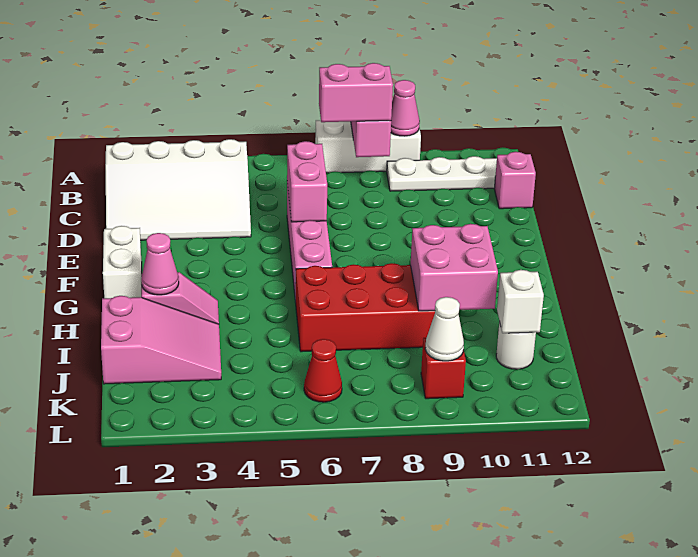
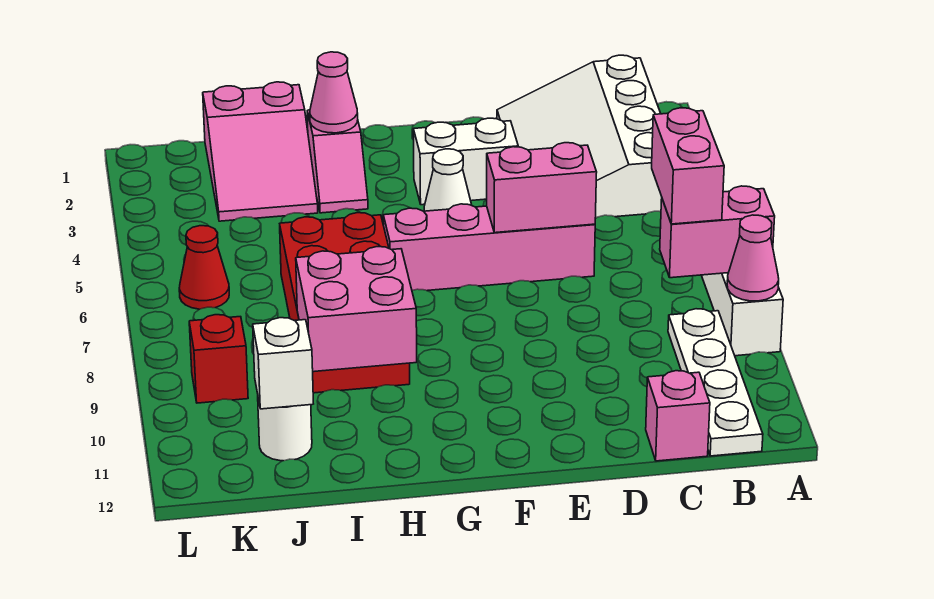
white 1x2 brick [103,226,142,298] -> white 1x2 brick moved to [413,118,518,205]
white 1x1 cone [425,297,464,361] -> white 1x1 cone moved to [424,149,472,211]

